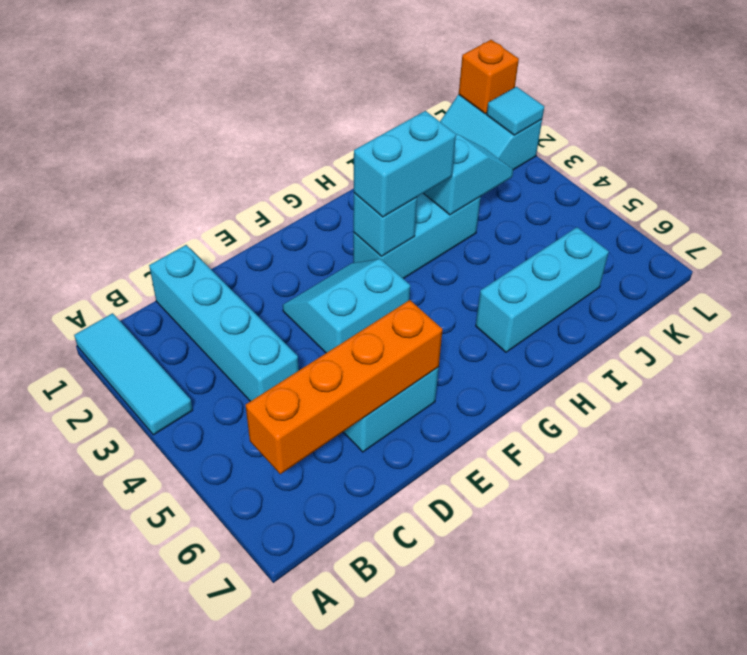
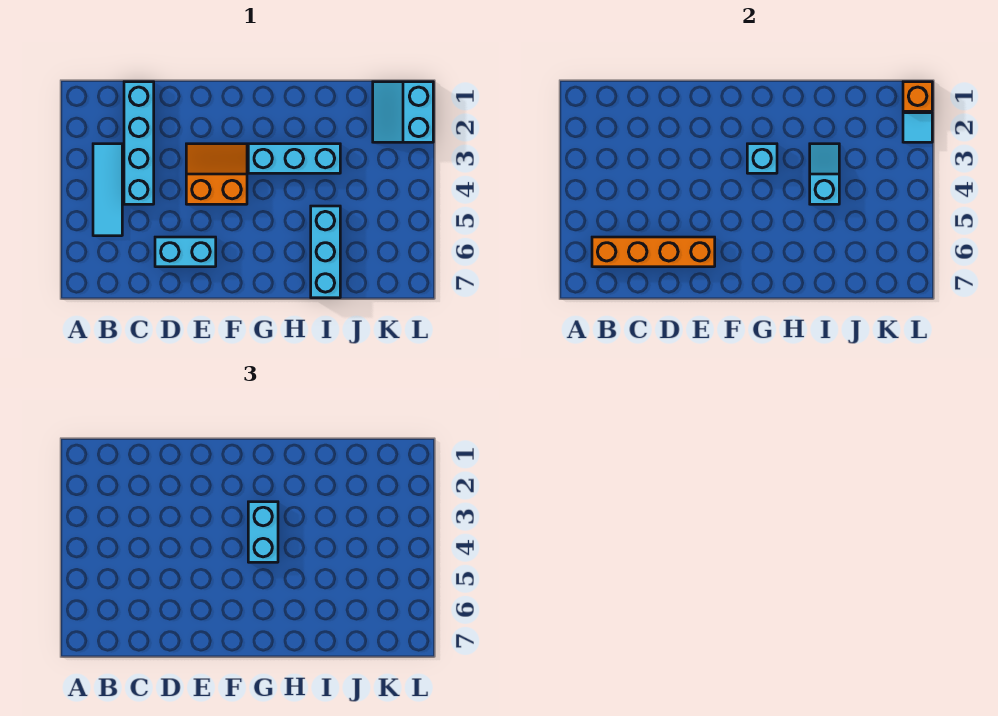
cyan 1x3 tile [74,313,193,435] -> cyan 1x3 tile moved to [93,144,122,236]
cyan 2x2 slope [283,259,410,353] -> orange 2x2 slope [186,144,247,204]
cyan 1x2 brick [354,111,456,217] -> cyan 1x2 brick turned to [248,502,278,562]
cyan 1x3 brick [476,227,609,352] -> cyan 1x3 brick turned to [311,206,340,298]
cyan 1x2 slope [423,134,513,215] -> cyan 1x2 slope turned to [810,144,839,204]

